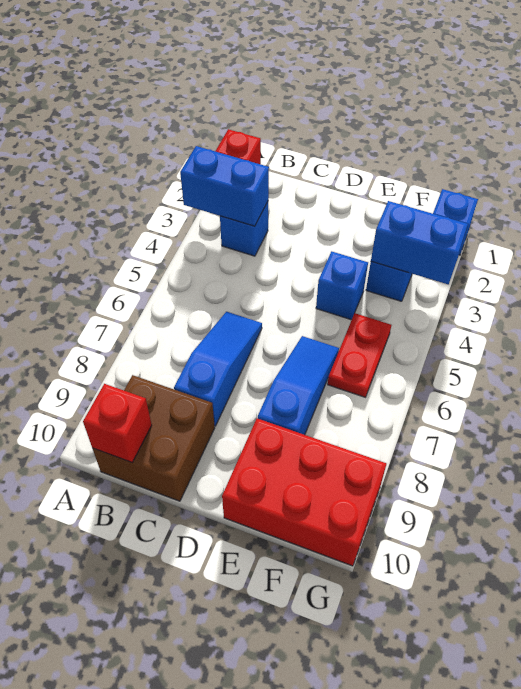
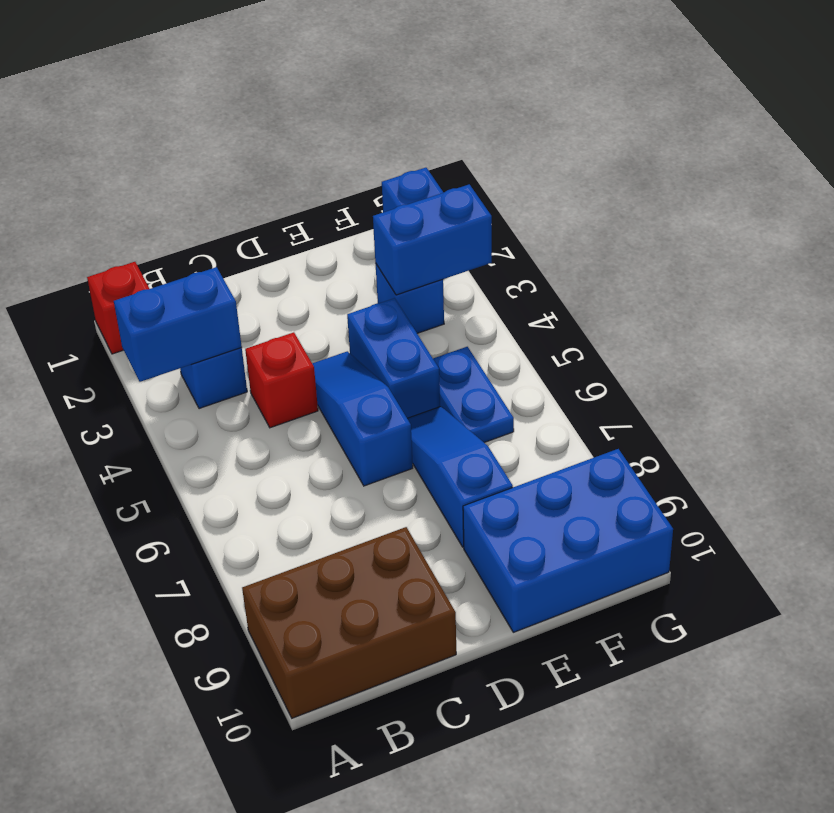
brown 2x2 brick [92,375,215,501] -> brown 2x3 brick [242,527,456,718]
red 1x1 brick [83,384,152,462] -> red 1x1 brick moved to [245,332,318,428]
blue 1x3 slope [174,312,262,426] -> blue 1x3 slope moved to [312,351,413,486]
blue 1x1 brick [316,251,368,320] -> blue 1x2 brick [347,298,440,418]
red 2x3 brick [222,418,386,566] -> blue 2x3 brick [463,449,673,632]
red 1x2 plate [328,313,391,397] -> blue 1x2 plate [433,347,514,443]

